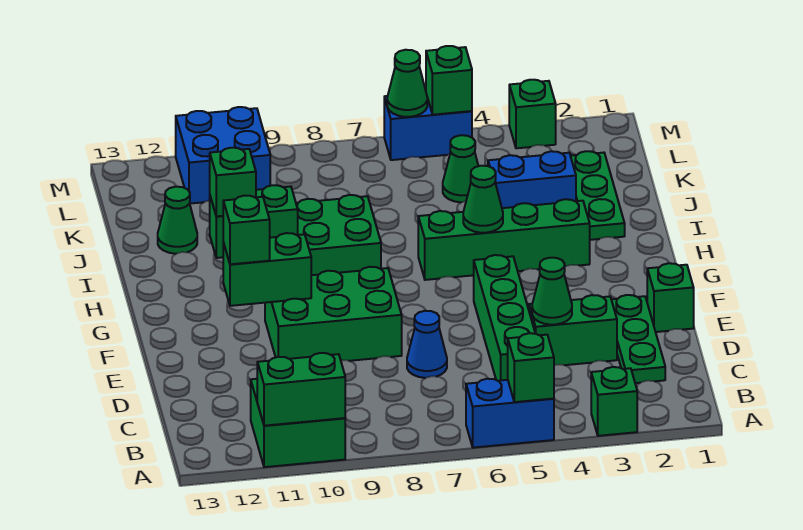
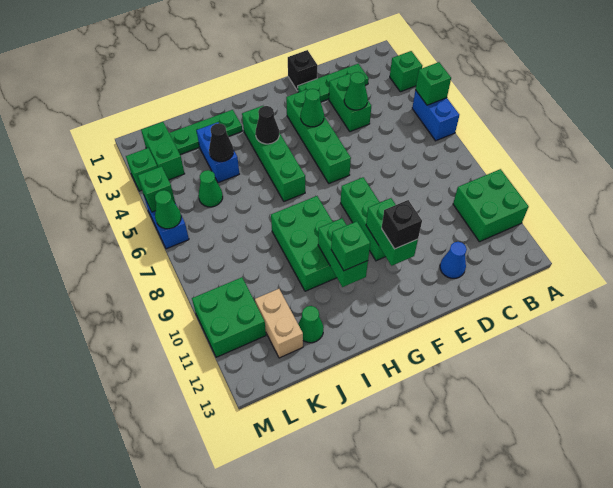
green 1x2 brick [257,353,345,426] -> green 1x2 brick moved to [141,122,185,180]
green 1x4 brick [474,255,535,381] -> green 1x4 brick turned to [286,89,351,183]
blue 1x1 cone [407,311,447,378] -> blue 1x1 cone moved to [440,242,467,278]
green 1x1 brick [647,263,694,332] -> black 1x1 brick [288,50,317,91]
green 2x3 brick [265,267,402,361] -> green 1x3 brick [341,177,386,261]
green 1x1 brick [223,196,270,264] -> black 1x1 brick [382,200,422,249]
none -> black 1x1 cone [256,106,279,144]
green 1x1 cone [463,166,503,233] -> green 1x1 cone moved to [301,89,324,127]
none -> black 1x1 cone [209,123,234,162]
none -> tan 1x2 brick [255,289,303,358]
blue 2x2 brick [176,107,270,204] -> green 2x2 brick [192,277,266,357]

